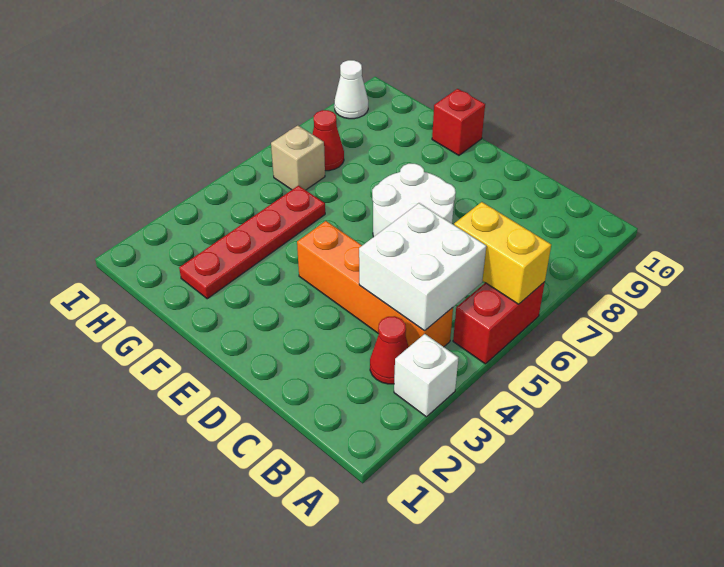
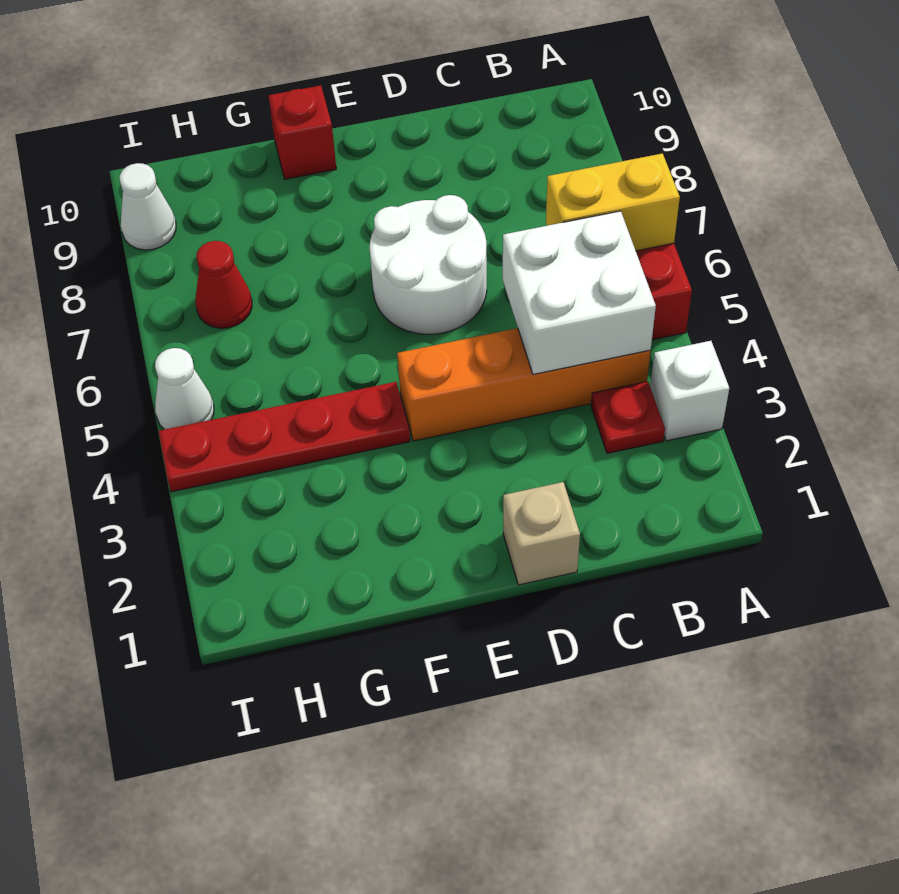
red 1x1 cone [370,316,409,384] -> red 1x1 plate [591,381,665,453]
red 1x4 plate [179,185,325,299] -> red 1x4 plate turned to [159,382,410,492]
tan 1x1 brick [271,125,325,190] -> tan 1x1 brick moved to [503,482,580,585]
none -> white 1x1 cone [155,348,214,429]

